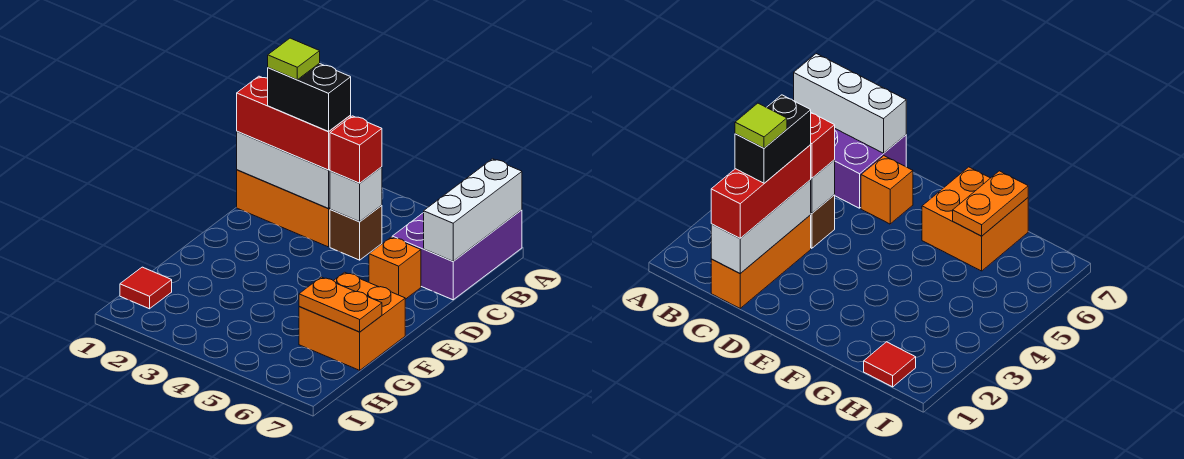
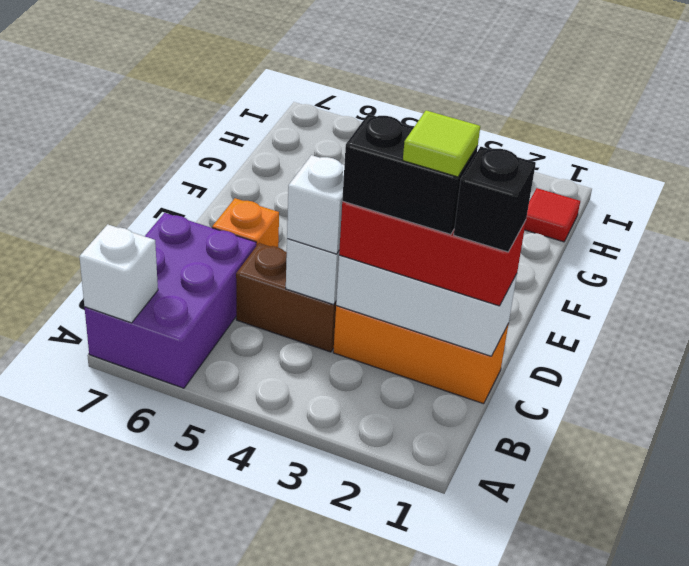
white 1x3 brick [424,159,522,261] -> white 1x1 brick [79,224,158,323]
none -> black 1x1 brick [454,147,536,252]
brown 1x1 brick [330,205,382,260] -> brown 1x2 brick [236,243,336,352]
red 1x1 brick [330,116,382,183] -> white 1x1 brick [287,155,344,254]
orange 2x2 brick [299,272,405,370] -> none
orange 1x2 plate [299,277,382,332] -> none

